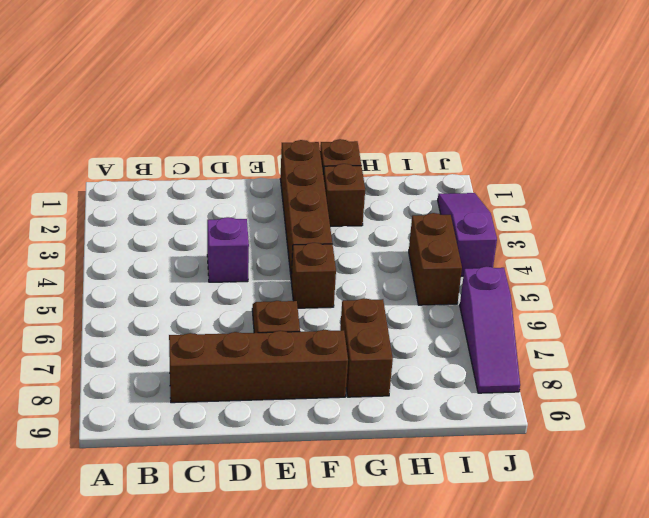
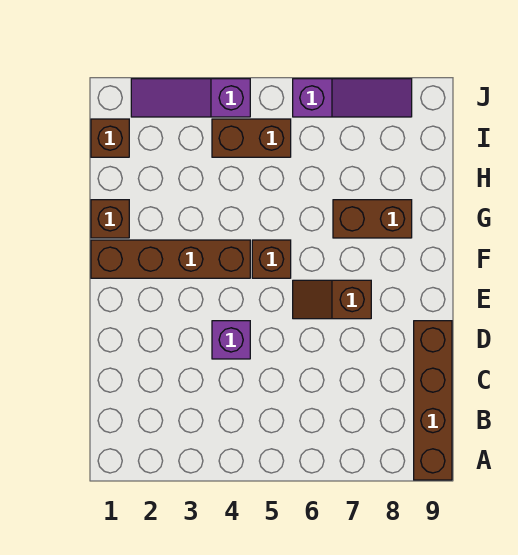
brown 1x4 brick [169,330,348,403] -> brown 1x4 brick moved to [414,321,452,480]
brown 1x1 brick [323,164,365,227] -> brown 1x1 brick moved to [91,119,129,157]

